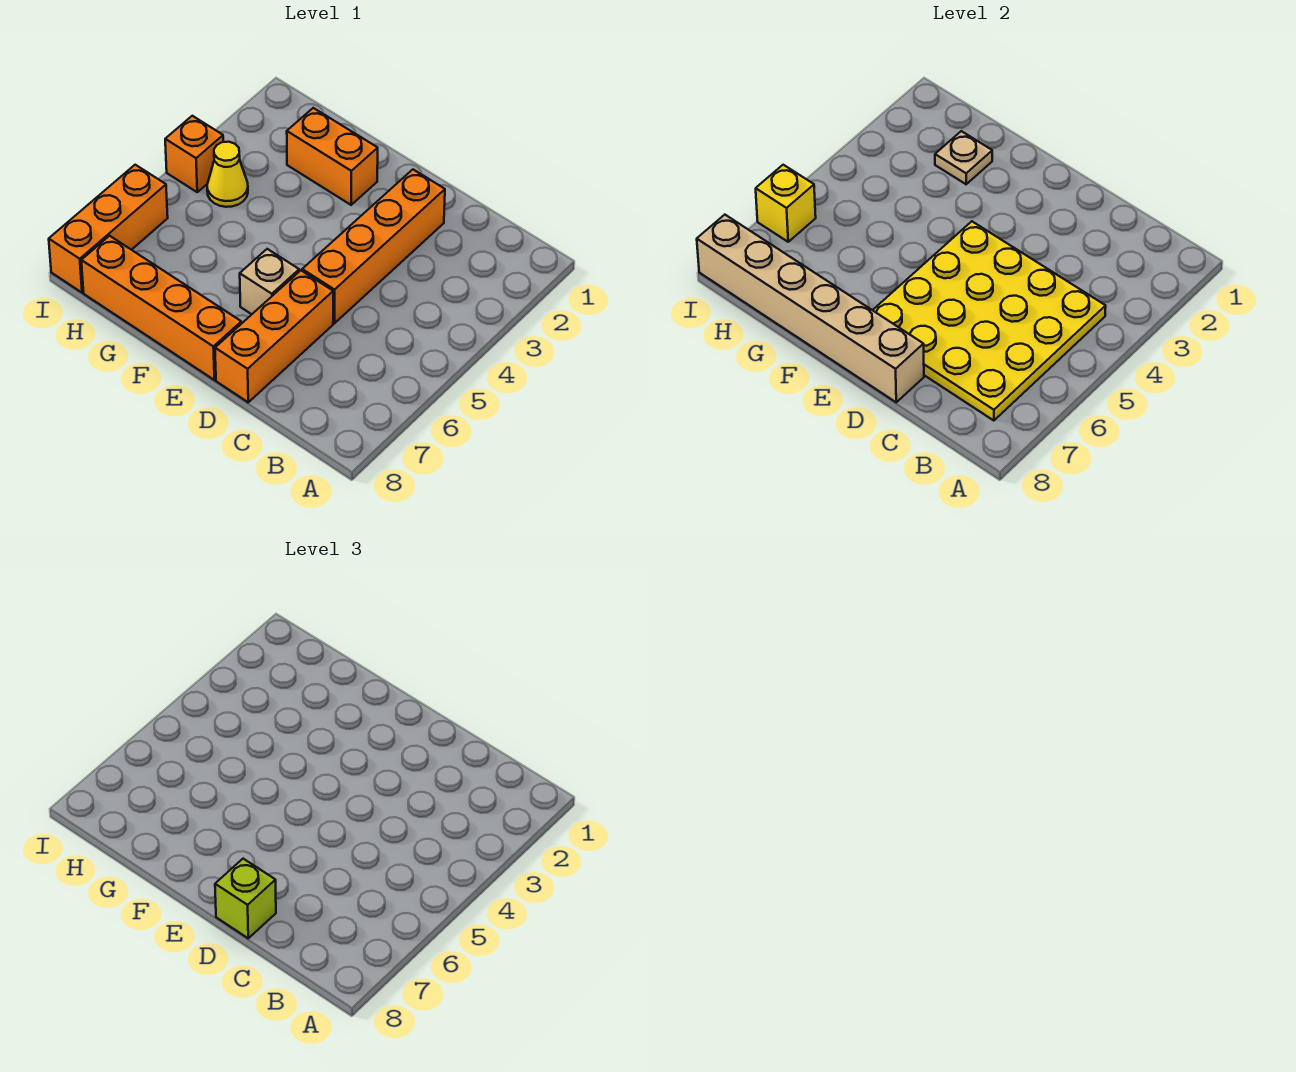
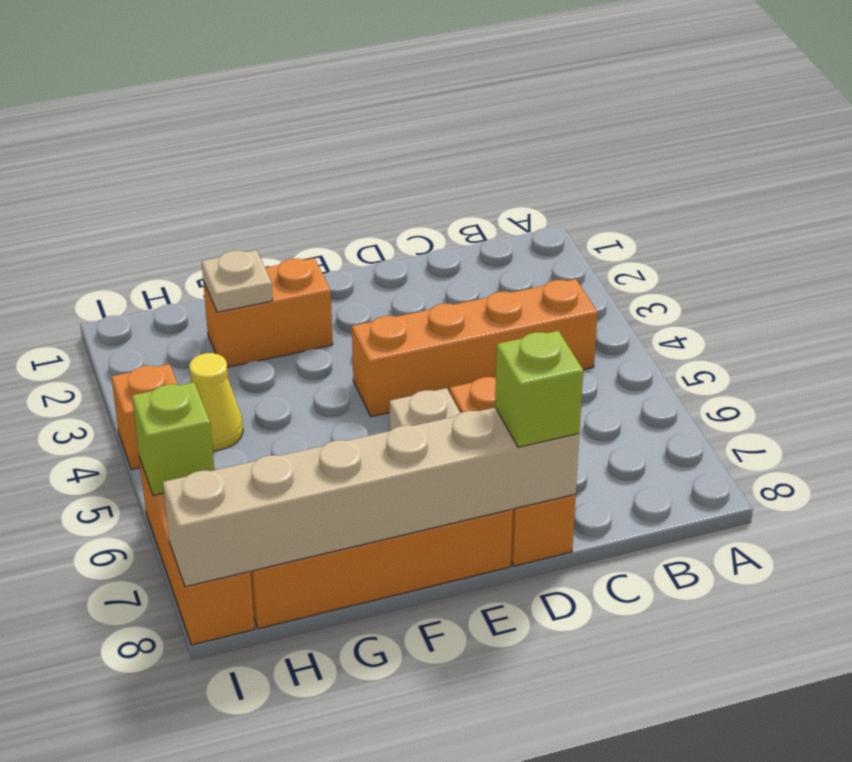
yellow 4x4 plate [873,221,1106,421] -> none
orange 1x4 brick [302,170,445,323] -> orange 1x4 brick turned to [352,279,597,417]
yellow 1x1 brick [756,165,816,242] -> lime 1x1 brick [132,382,214,495]

